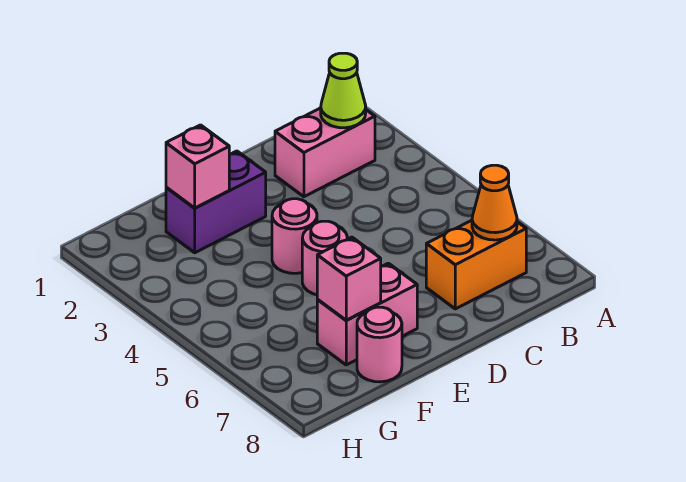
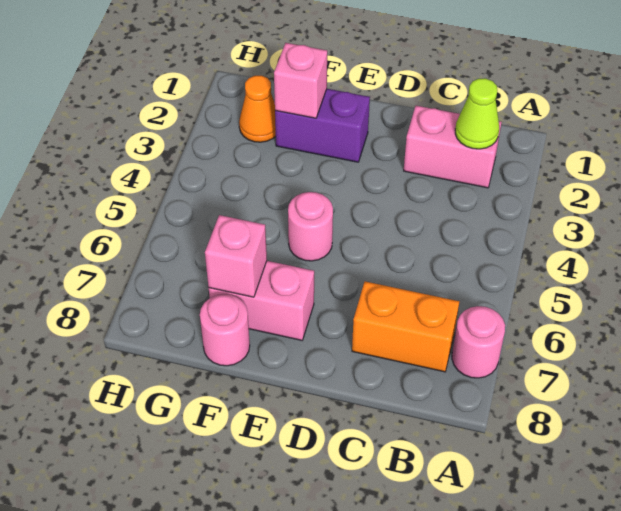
orange 1x1 cone [472,165,517,240] -> orange 1x1 cone moved to [239,76,276,142]
pink 1x1 round brick [272,199,317,273] -> pink 1x1 round brick moved to [452,306,505,378]

